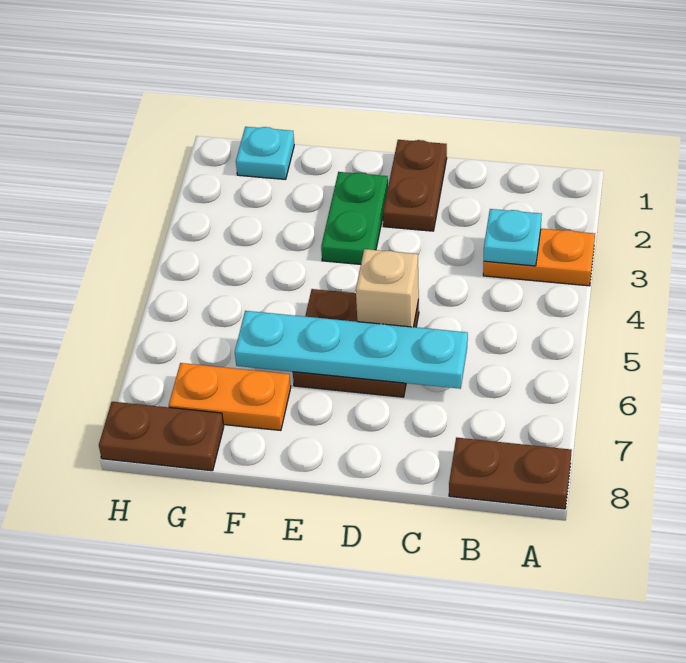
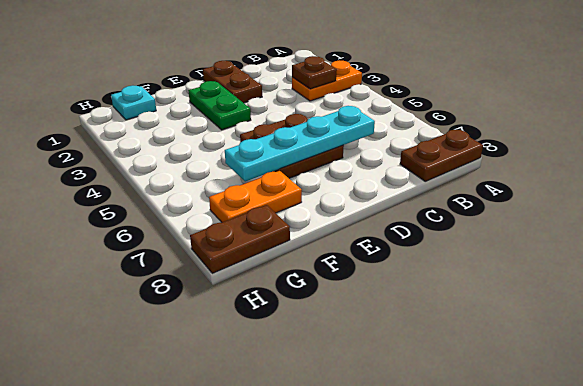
cyan 1x1 plate [484,209,542,266] -> brown 1x1 plate [292,56,337,89]
tan 1x1 brick [356,249,419,327] -> none

